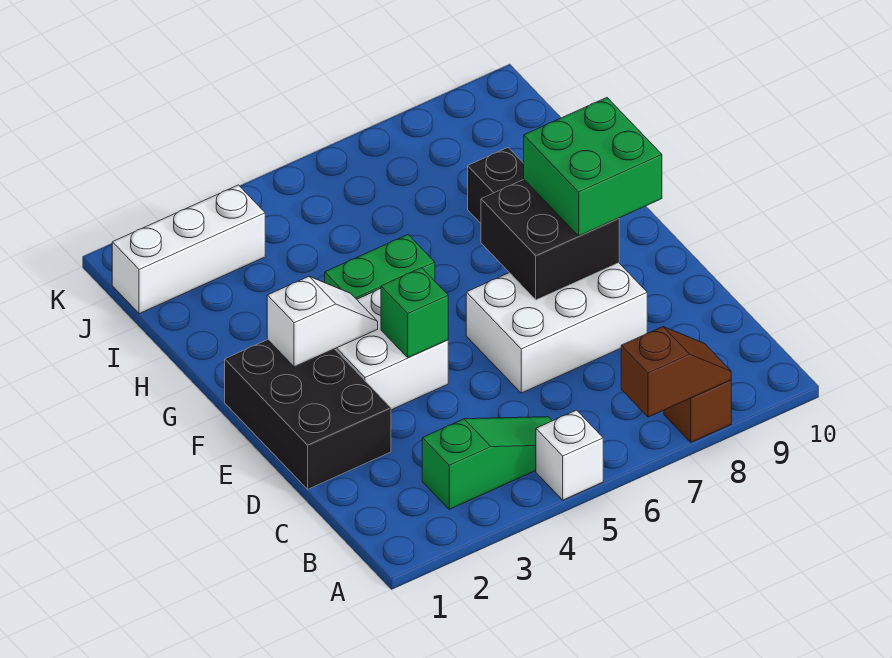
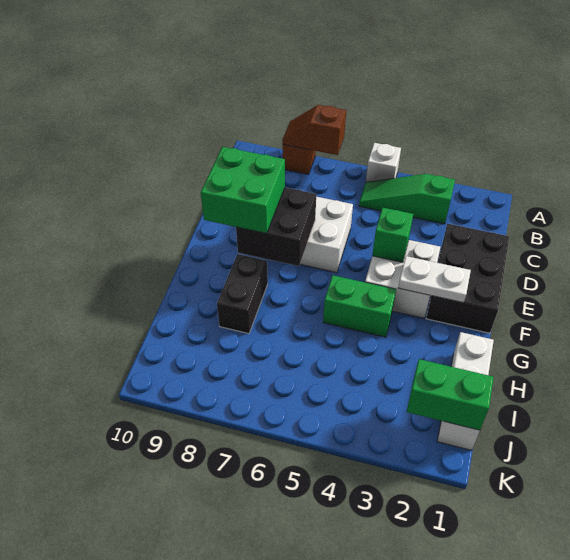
white 1x2 slope [267,277,378,367] -> white 1x2 plate [398,256,471,303]
white 1x3 brick [112,185,265,314] -> white 1x3 brick turned to [437,332,494,450]
none -> green 1x2 brick [407,359,494,430]

